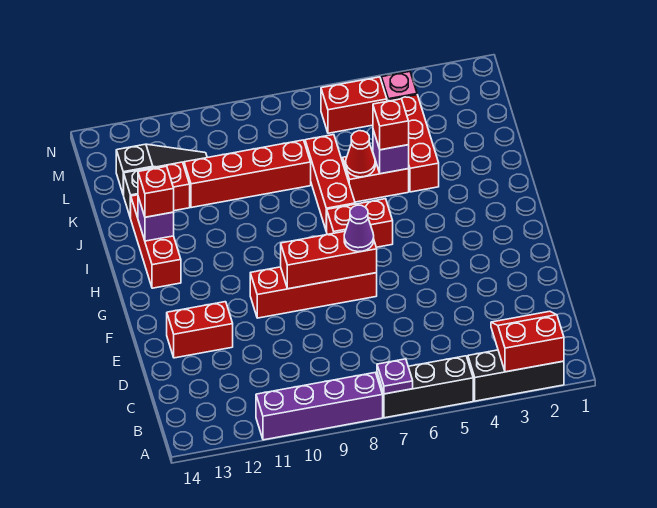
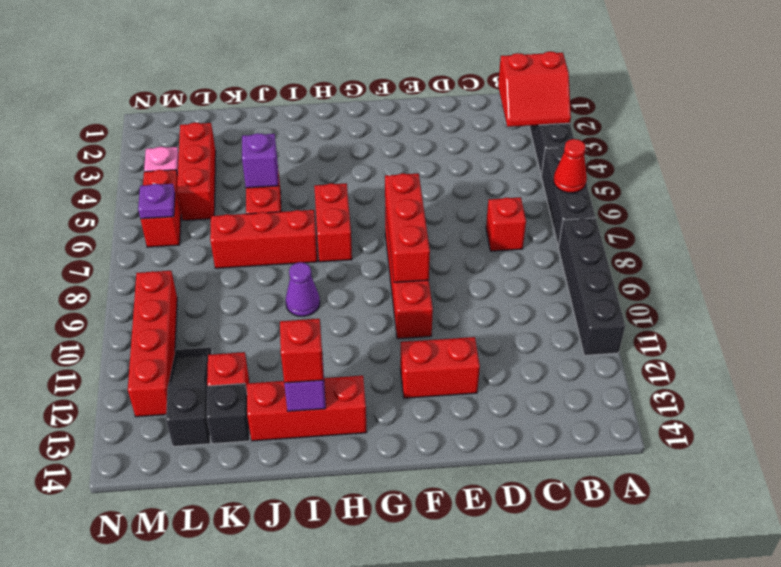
red 2x2 slope [491,311,564,372] -> red 2x2 slope turned to [498,51,571,127]
purple 1x1 plate [377,359,413,394] -> purple 1x1 plate moved to [138,184,175,219]
purple 1x4 brick [256,373,383,440] -> black 1x4 brick [558,218,625,355]
red 1x2 brick [167,302,233,358] -> red 1x2 brick turned to [400,337,480,398]
purple 1x1 cone [344,205,374,252] -> purple 1x1 cone moved to [286,262,320,316]
red 1x3 brick [389,95,439,192] -> red 1x3 brick turned to [177,122,216,221]
red 1x1 brick [373,99,409,150] -> red 1x1 brick moved to [486,197,526,251]
red 1x1 cone [346,131,375,177] -> red 1x1 cone moved to [554,139,587,193]
red 1x4 brick [184,140,311,208] -> red 1x4 brick moved to [128,271,177,417]

